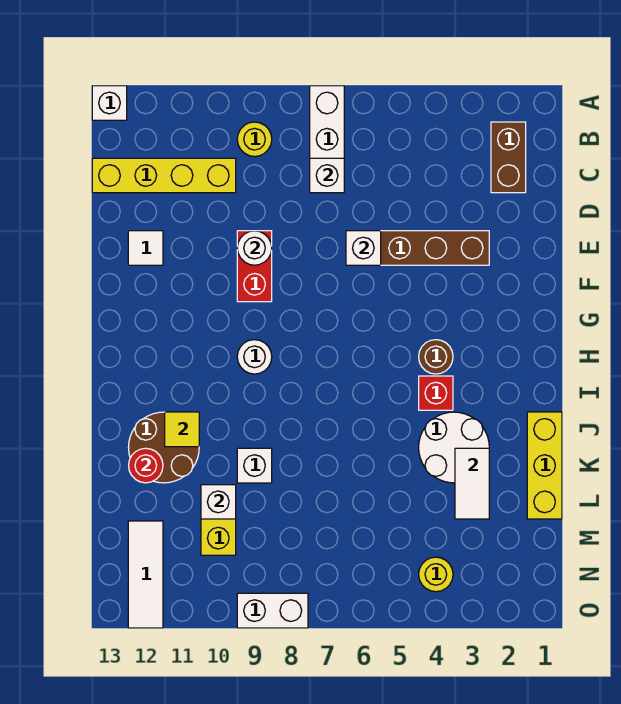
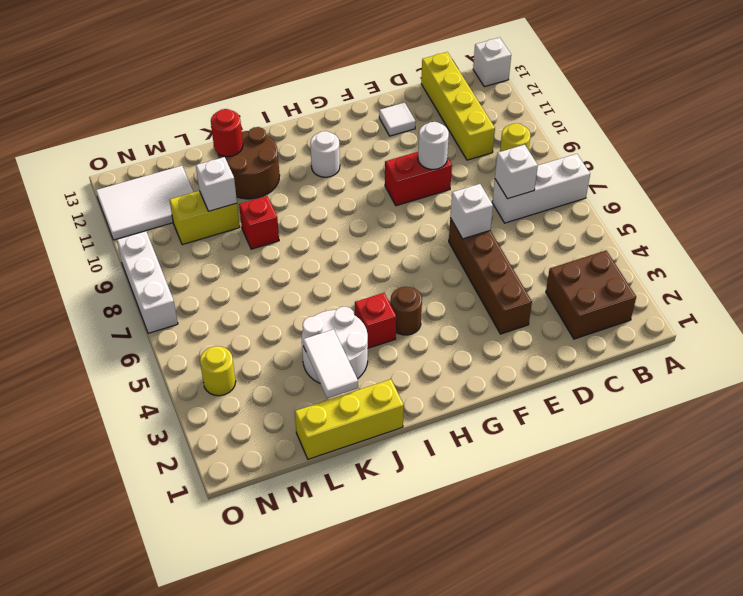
brown 1x2 brick [491,122,526,193] -> brown 2x2 brick [546,251,636,339]
white 1x1 round brick [237,340,272,374] -> white 1x1 round brick moved to [310,131,340,177]
yellow 1x1 tile [165,412,199,447] -> none
white 1x2 tile [455,448,489,519] -> white 1x2 tile turned to [303,329,358,398]
white 1x1 brick [237,448,272,483] -> red 1x1 brick [239,196,279,249]
white 1x3 tile [128,521,163,628] -> white 2x3 tile [96,166,194,240]
white 1x2 brick [237,593,308,628] -> white 1x3 brick [117,231,178,333]

